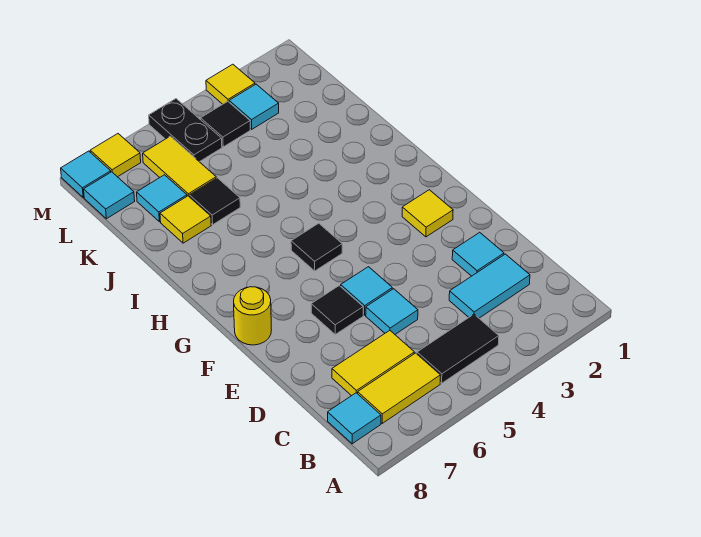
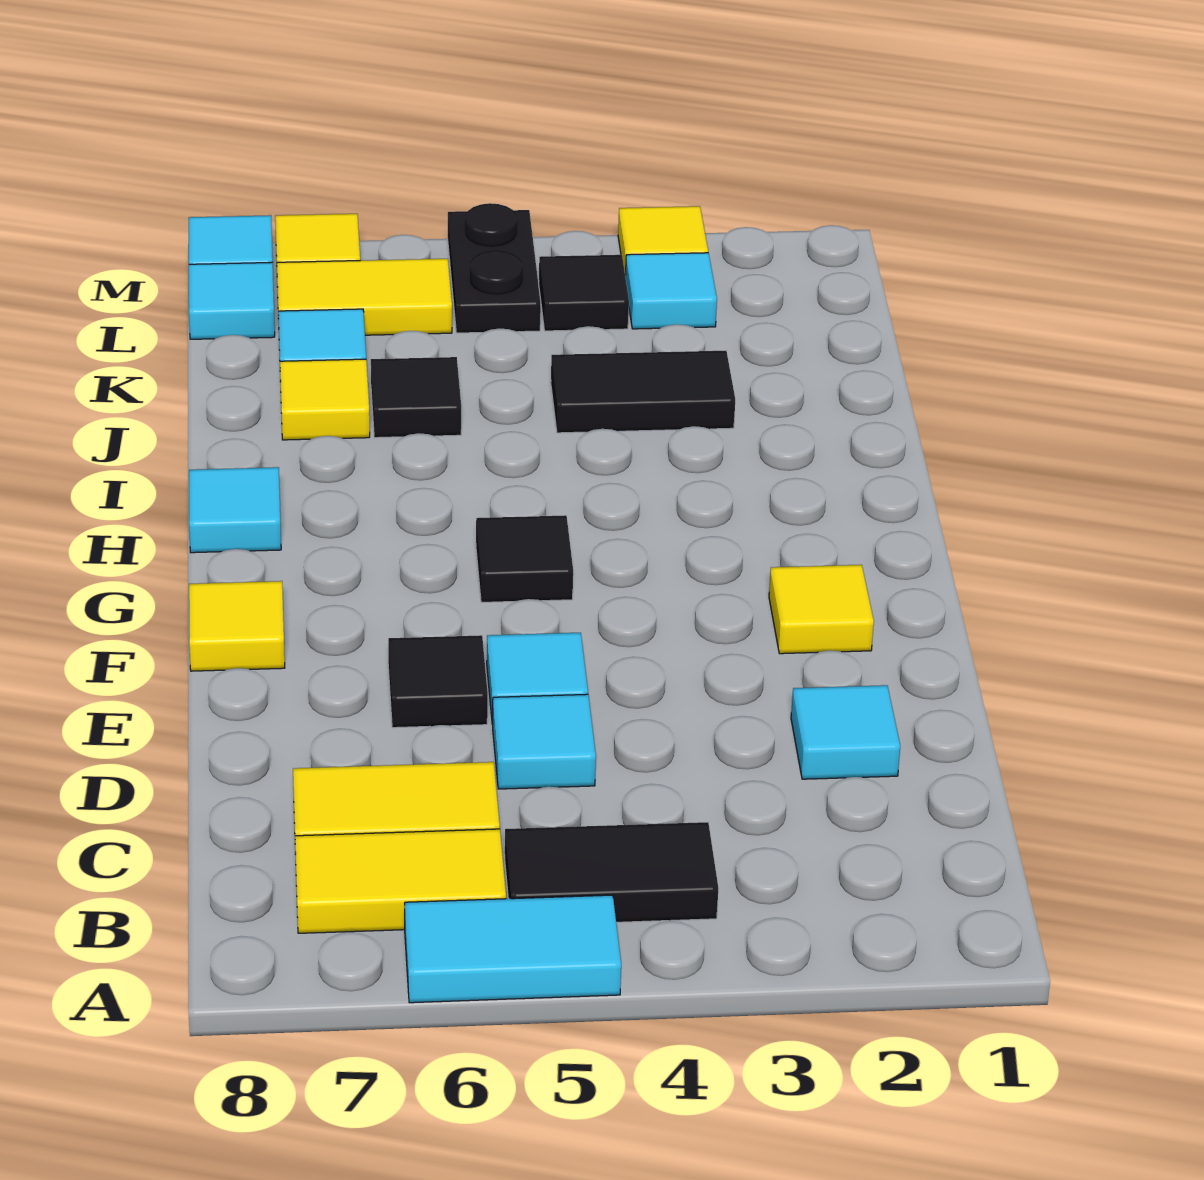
cyan 1x1 tile [328,393,381,444] -> cyan 1x1 tile moved to [189,467,281,553]
cyan 1x2 tile [449,254,530,318] -> cyan 1x2 tile moved to [405,895,621,1003]
yellow 1x1 round brick [234,287,272,345] -> yellow 1x1 tile [189,581,285,671]
none -> black 1x2 tile [551,351,735,433]
yellow 1x2 tile [143,136,216,197] -> yellow 1x2 tile turned to [277,259,452,335]

